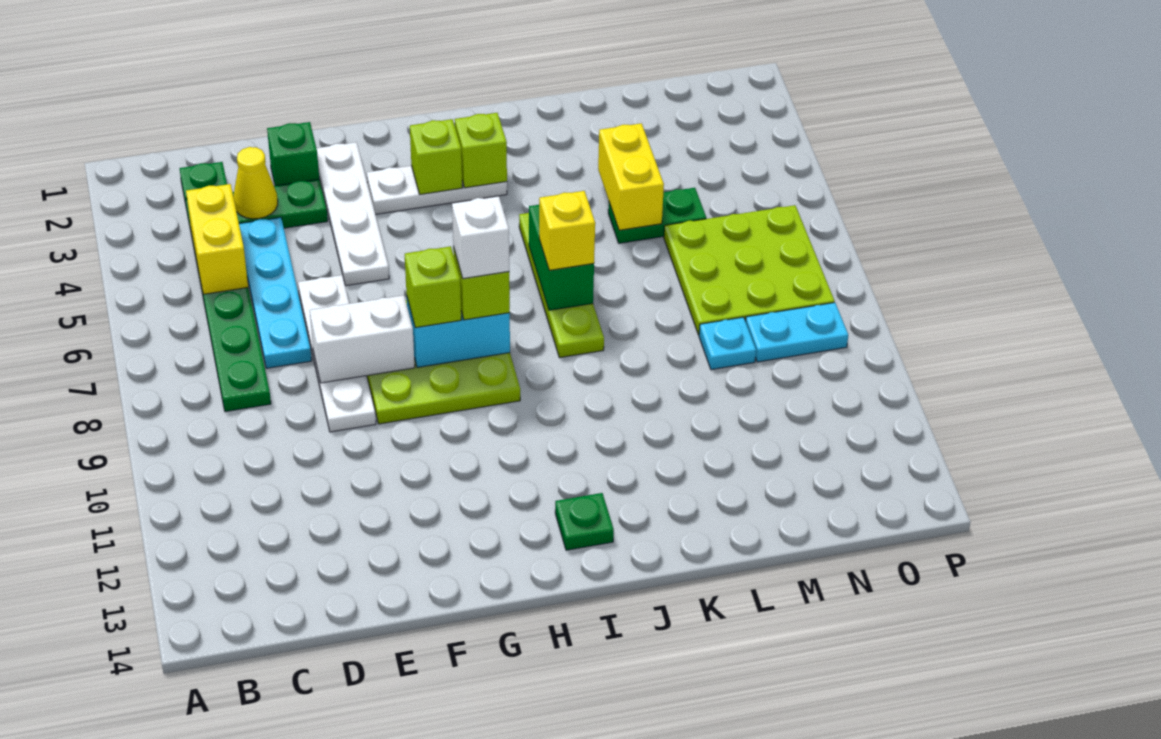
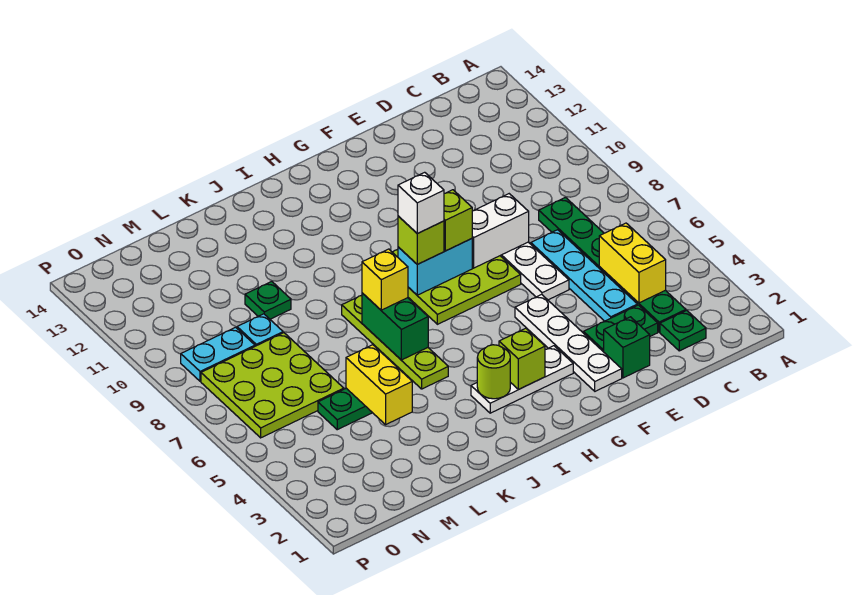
yellow 1x1 cone [233,147,278,219] -> none
lime 1x1 brick [455,113,507,188] -> lime 1x1 round brick [477,345,510,399]
green 1x1 plate [555,493,614,550] -> green 1x1 plate moved to [245,281,291,319]

